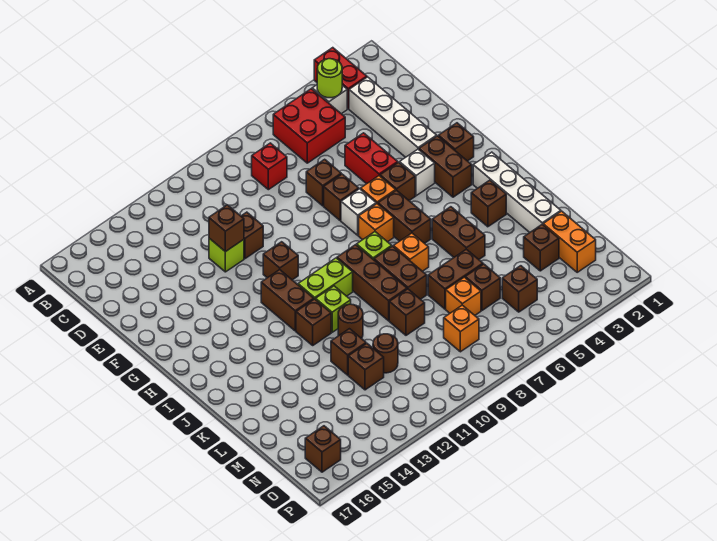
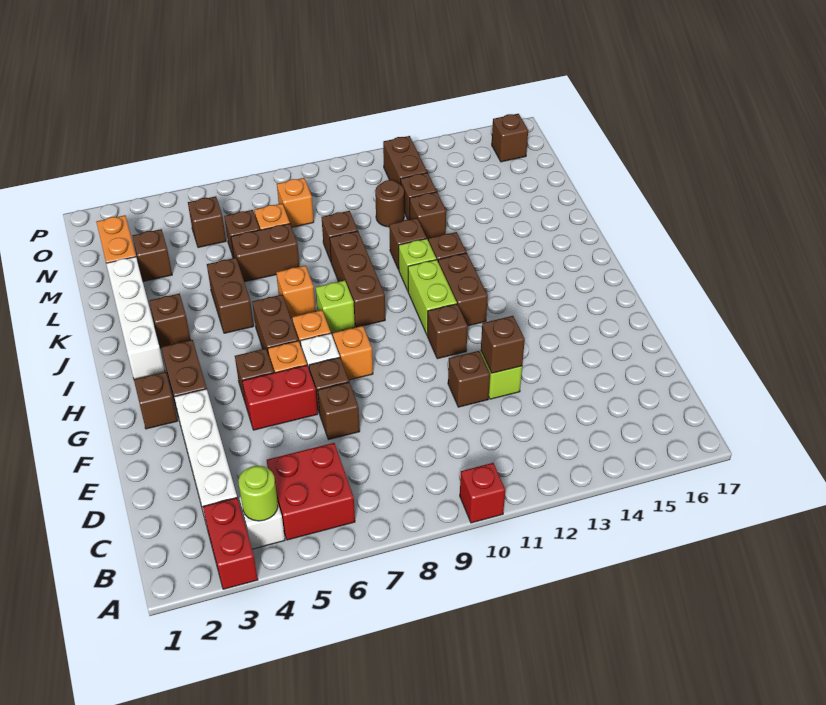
red 1x1 brick [252,143,287,190] -> red 1x1 brick moved to [460,463,505,523]
red 1x2 brick [345,133,398,184] -> red 1x2 brick turned to [242,365,318,430]
white 1x1 brick [400,149,435,196] -> none
none -> orange 1x1 brick [333,326,373,380]
lime 1x2 brick [298,258,353,300] -> lime 1x2 brick turned to [408,260,457,335]
brown 1x2 brick [374,246,427,299] -> brown 1x2 brick moved to [383,136,427,184]
brown 1x1 round brick [338,304,363,339] -> brown 1x1 brick [389,218,427,270]

